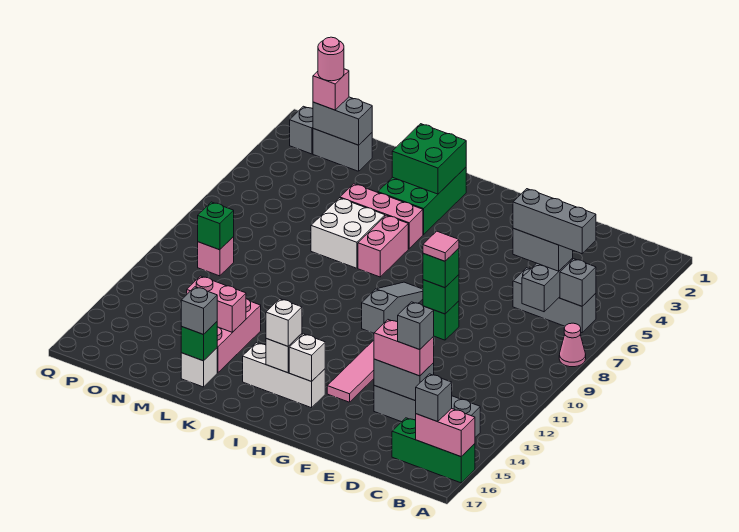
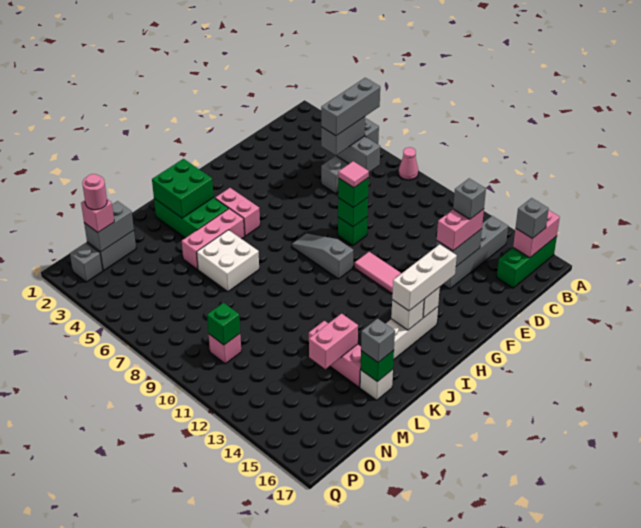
white 1x1 brick [266,299,302,346] -> white 1x3 brick [392,244,457,311]
pink 1x2 brick [358,215,408,277] -> pink 1x2 brick moved to [215,188,260,236]

